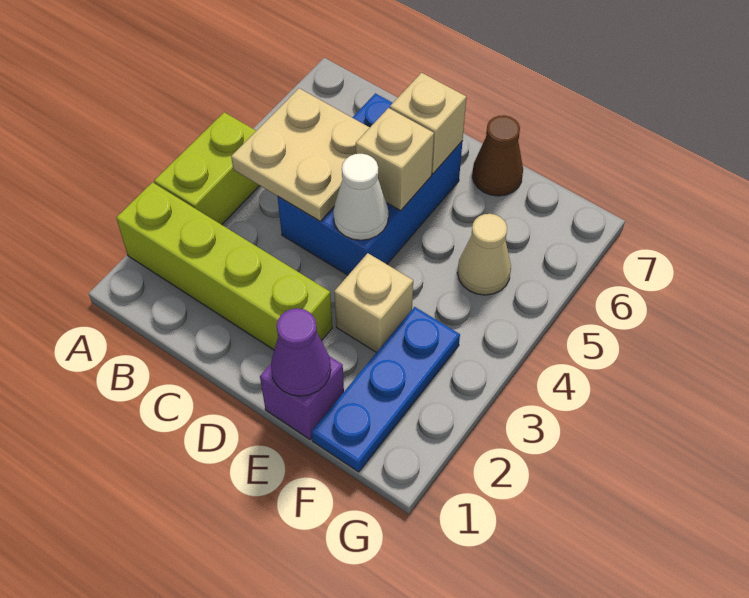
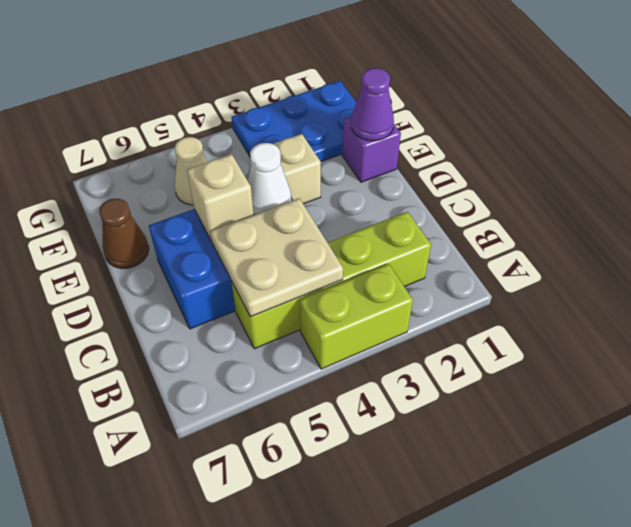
lime 1x4 brick [116,182,332,350] -> lime 1x4 brick turned to [231,212,431,349]
tan 1x1 brick [390,73,466,174] -> none
blue 1x3 plate [312,307,460,472] -> blue 2x3 plate [232,81,356,161]

